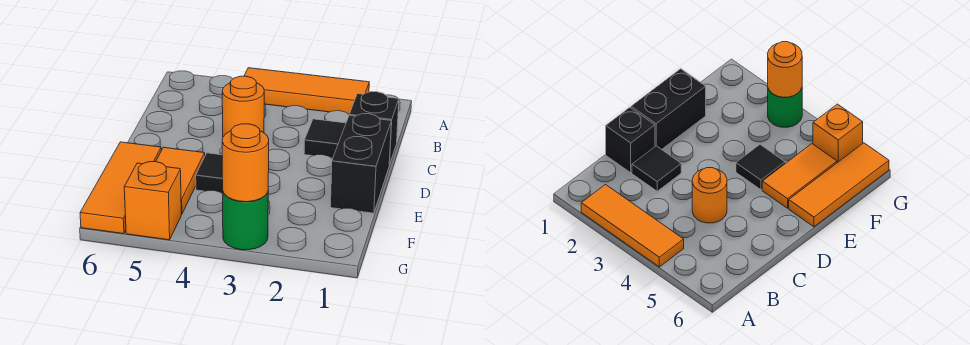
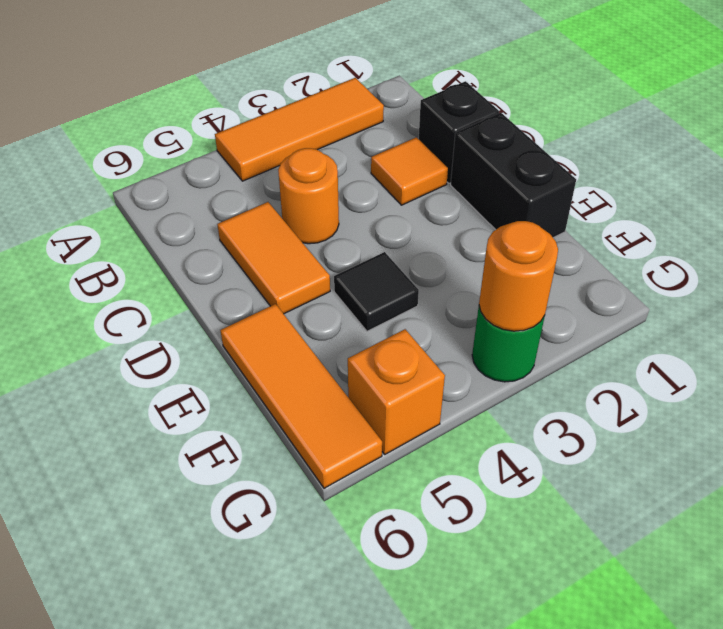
black 1x1 tile [304,119,346,158] -> orange 1x1 tile [371,137,448,205]
orange 1x2 tile [156,147,205,214] -> orange 1x2 tile moved to [217,202,330,314]

